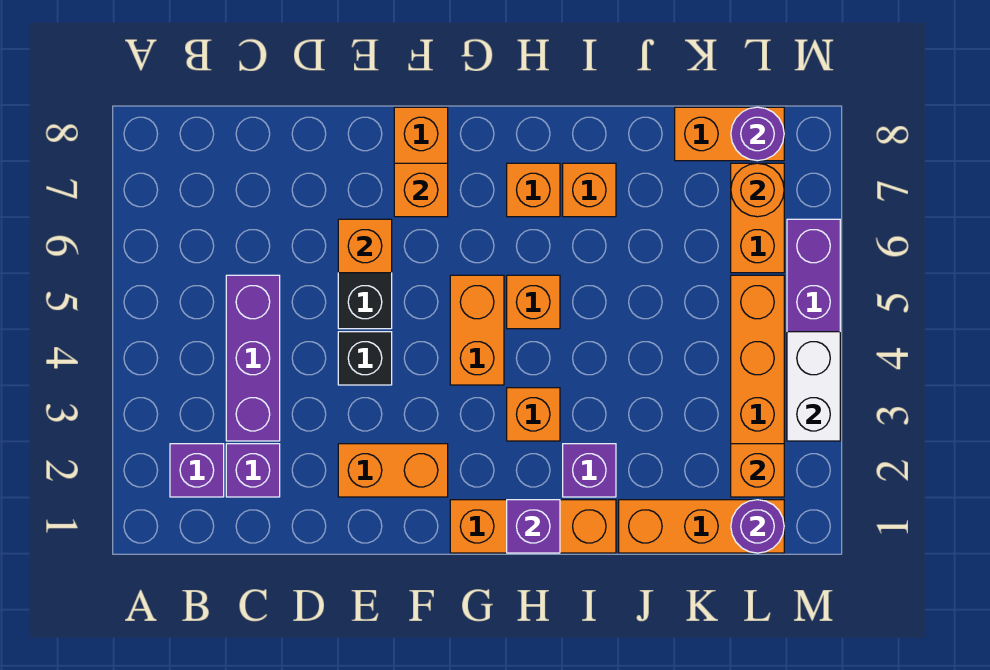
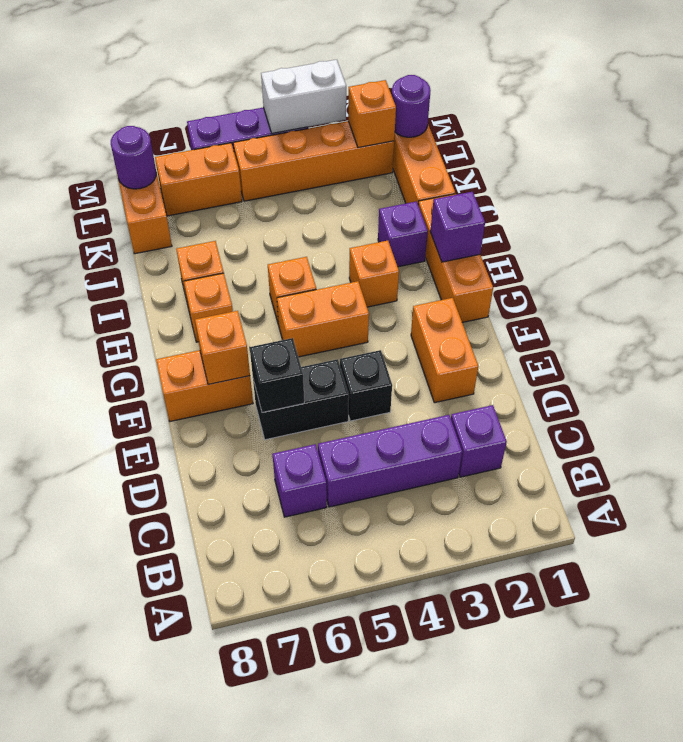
purple 1x1 brick [170,444,224,497] -> purple 1x1 brick moved to [273,444,327,517]
orange 1x1 brick [338,219,392,273] -> black 1x1 brick [250,338,304,413]
orange 1x1 round brick [731,163,784,217] -> none

